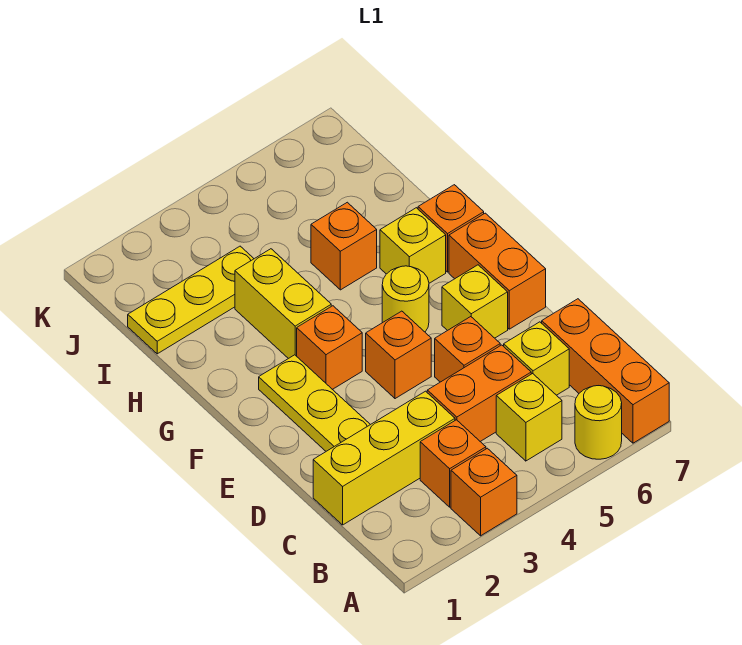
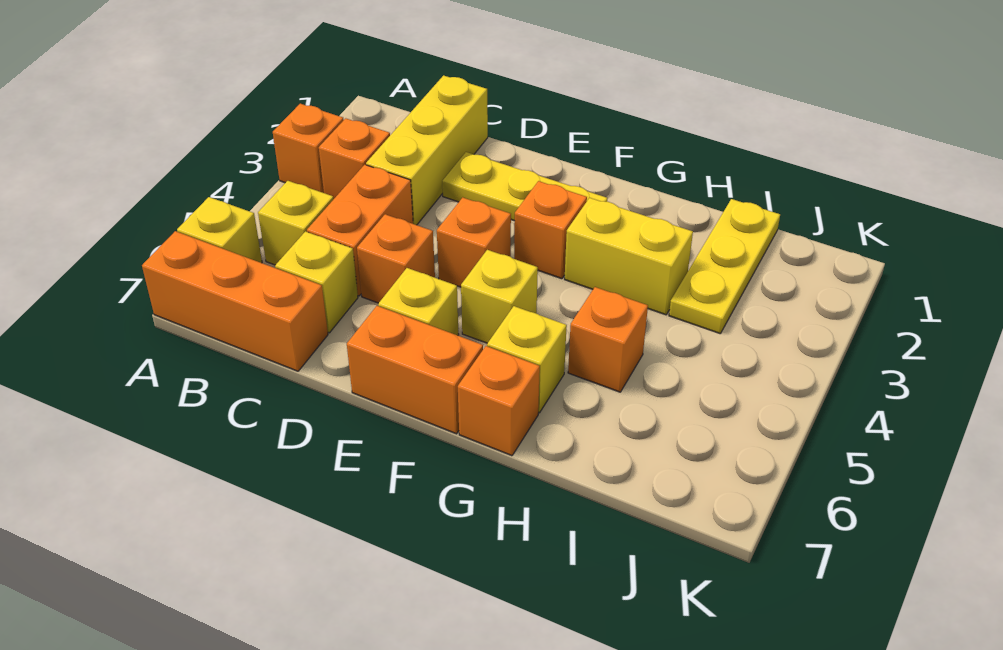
yellow 1x1 round brick [575,386,622,459] -> yellow 1x1 brick [177,197,262,263]
yellow 1x1 round brick [382,266,429,332] -> yellow 1x1 brick [461,250,538,343]

